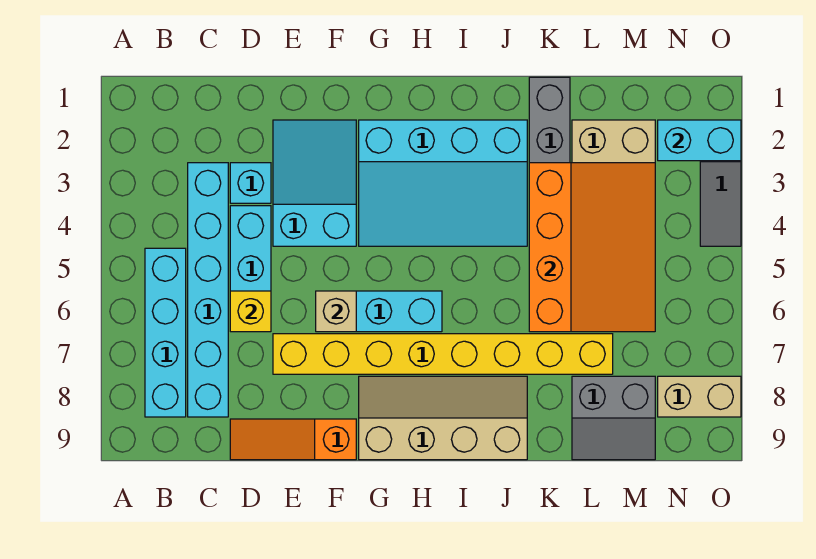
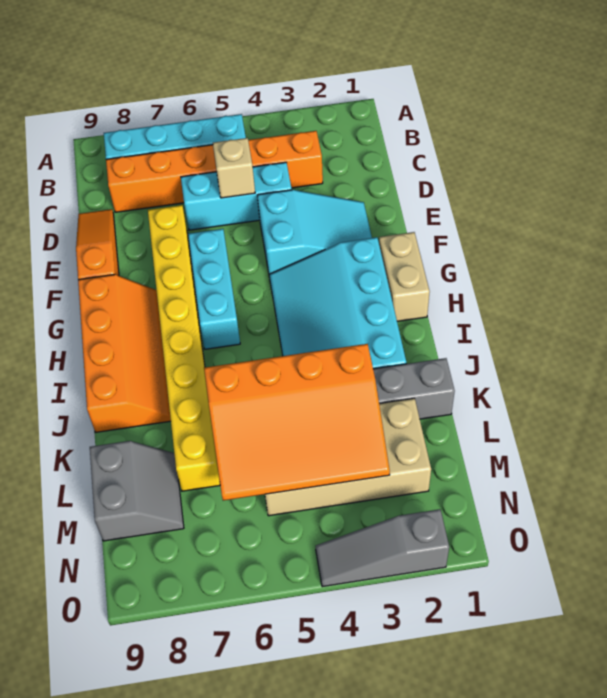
cyan 1x6 brick [188,163,228,417] -> orange 1x6 brick [106,131,323,212]
cyan 1x1 brick [230,163,271,203] -> none
yellow 1x1 brick [230,291,271,332] -> none
tan 1x1 brick [316,291,356,332] -> tan 1x1 brick moved to [213,138,255,198]
tan 2x4 slope [359,376,527,460] -> orange 2x4 slope [78,274,171,432]
grey 2x2 slope [572,376,655,460] -> grey 2x2 slope turned to [90,441,184,541]
cyan 1x2 brick [658,120,741,161] -> none
tan 1x2 brick [658,376,741,417] -> tan 1x2 brick moved to [379,232,430,321]

